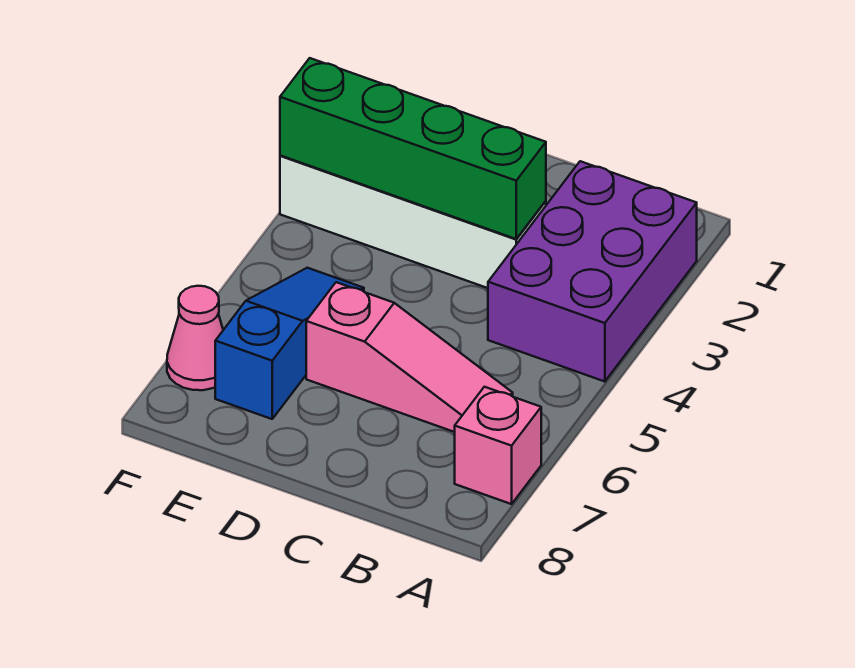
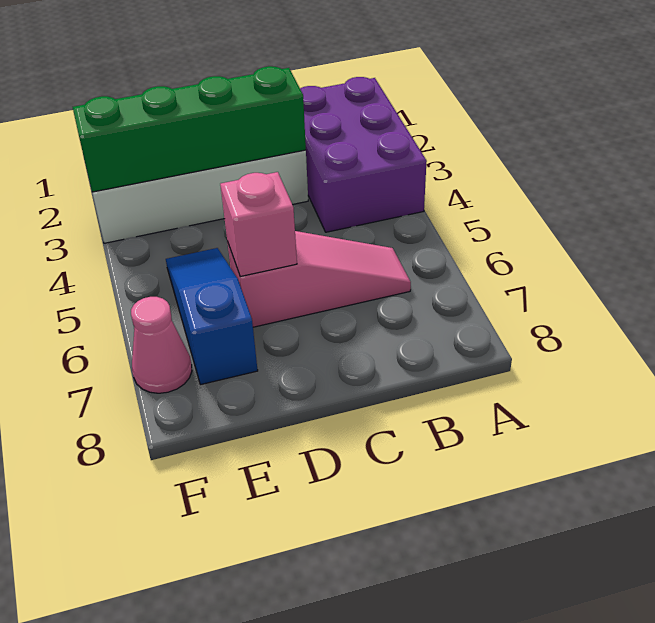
pink 1x1 brick [455,387,541,504] -> pink 1x1 brick moved to [220,172,297,277]

